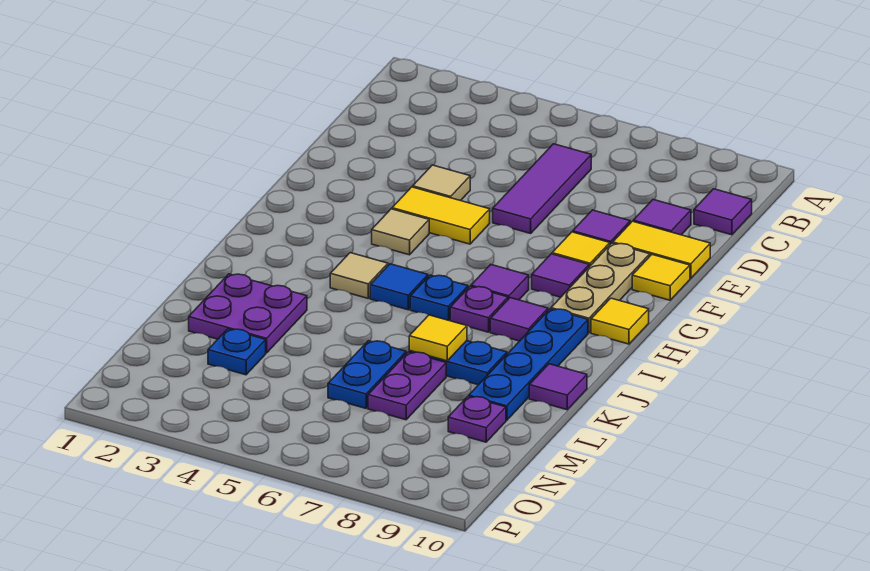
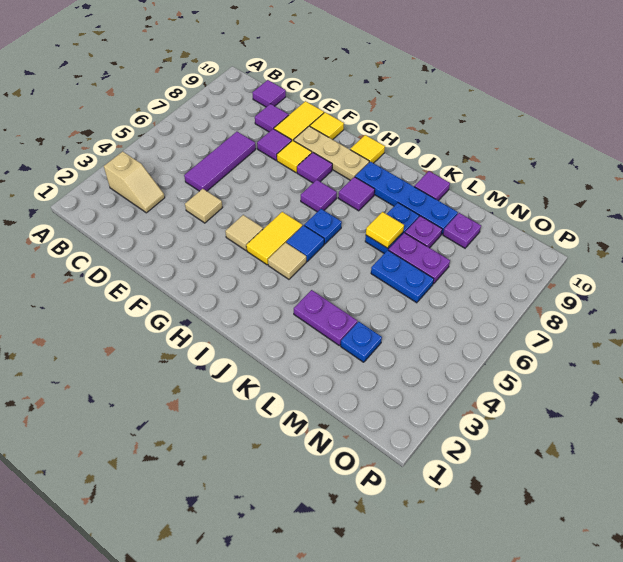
none -> tan 1x2 slope [104,151,165,213]
purple 1x3 tile [493,144,591,233] -> purple 1x3 tile turned to [184,132,256,191]
yellow 1x2 tile [392,187,490,244] -> yellow 1x2 tile moved to [246,212,302,265]
purple 1x1 plate [450,286,508,332] -> purple 1x1 plate moved to [405,216,442,248]
purple 2x2 plate [189,274,307,353] -> purple 1x2 plate [294,290,357,345]

